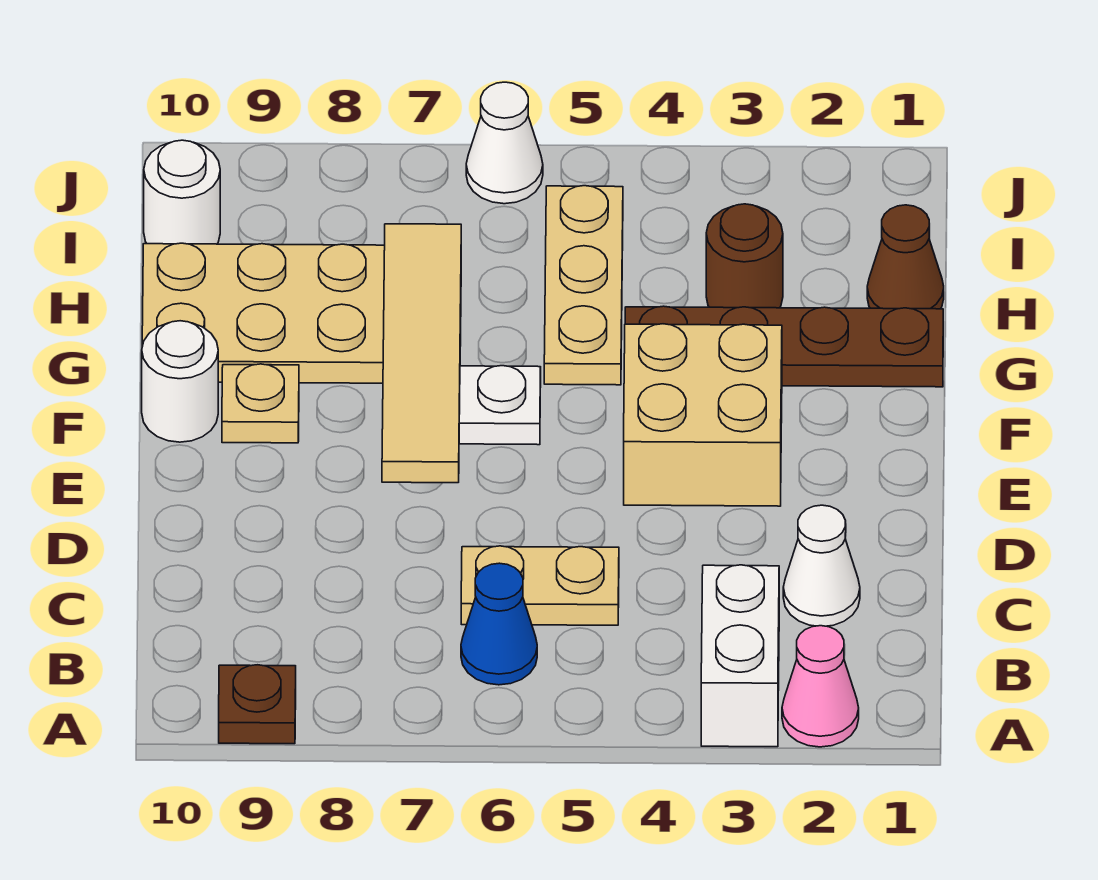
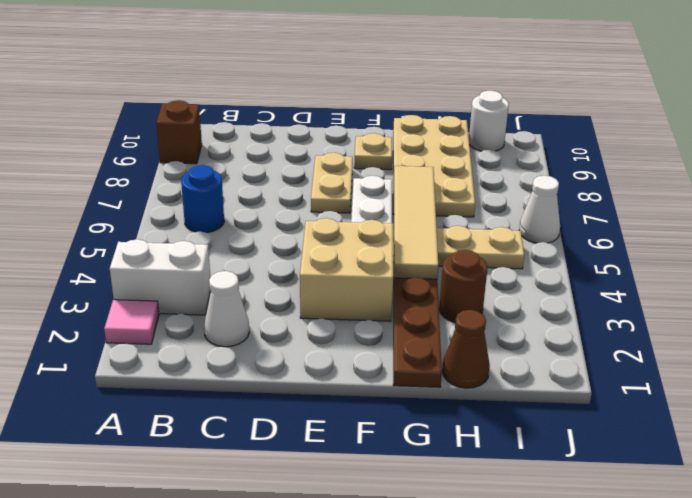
pink 1x1 cone [782,626,859,747] -> pink 1x1 tile [104,300,159,344]
brown 1x1 plate [219,665,296,744] -> brown 1x1 brick [156,100,202,164]
blue 1x1 cone [461,563,537,685] -> blue 1x1 round brick [181,165,224,233]
tan 1x2 plate [461,546,619,625] -> tan 1x2 plate moved to [311,153,353,213]
tan 1x4 tile [382,224,461,483] -> tan 1x4 tile turned to [394,166,438,279]
white 1x1 round brick [142,321,218,442] -> none

